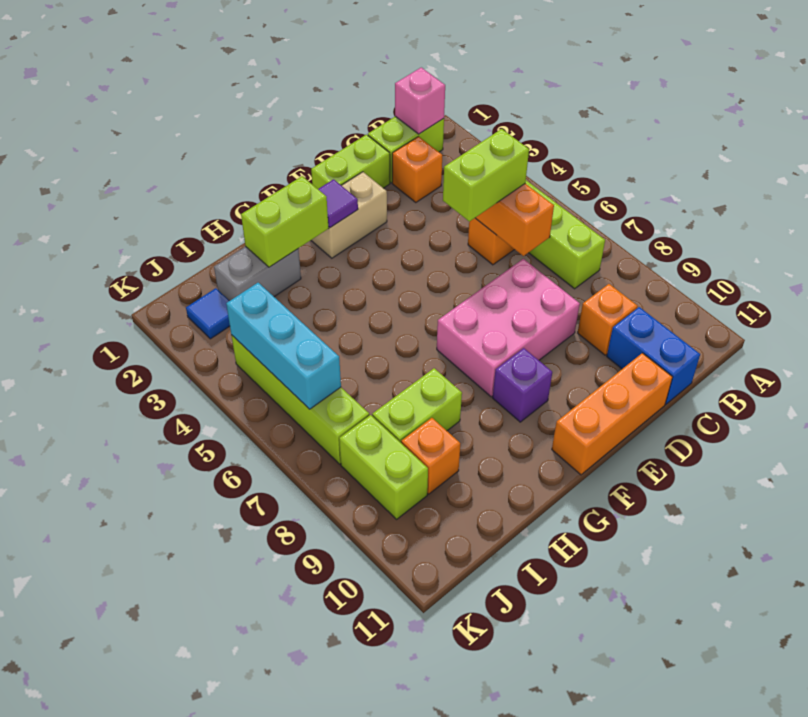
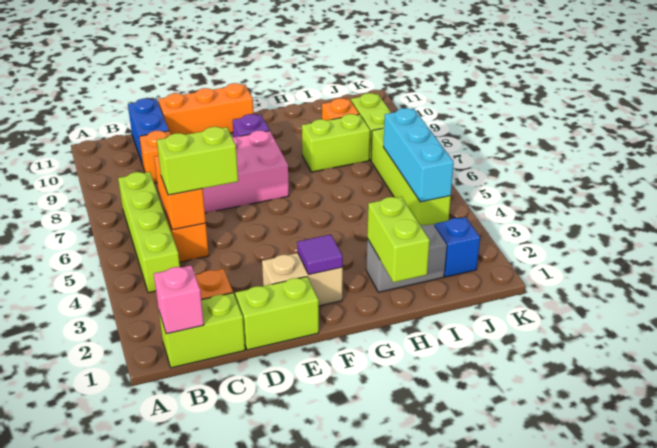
lime 1x2 brick [241,176,329,267] -> lime 1x2 brick turned to [367,197,430,282]
blue 1x1 tile [186,288,230,339] -> blue 1x1 brick [434,217,480,277]

